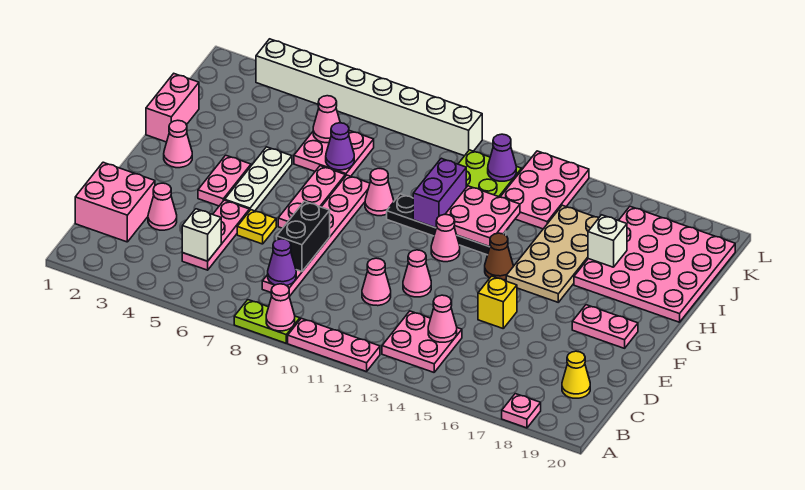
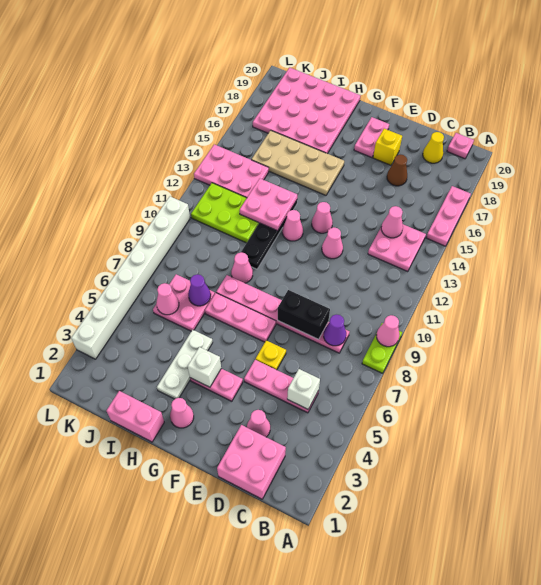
pink 1x3 plate [288,318,380,372] -> pink 1x3 plate moved to [426,186,471,246]
pink 1x1 plate [502,394,541,428] -> pink 1x1 plate moved to [447,133,474,159]
pink 1x1 cone [362,258,391,306] -> pink 1x1 cone moved to [312,202,333,233]
yellow 1x1 brick [478,276,517,328] -> yellow 1x1 brick moved to [373,129,402,165]
white 1x3 plate [225,147,292,211] -> white 1x3 plate turned to [157,330,213,399]
brown 1x1 cone [485,233,513,280] -> brown 1x1 cone moved to [387,155,407,186]
purple 1x2 brick [413,158,466,228] -> none
white 1x1 brick [588,215,627,267] -> white 1x1 brick moved to [188,347,221,387]
purple 1x1 cone [488,134,516,181] -> none

